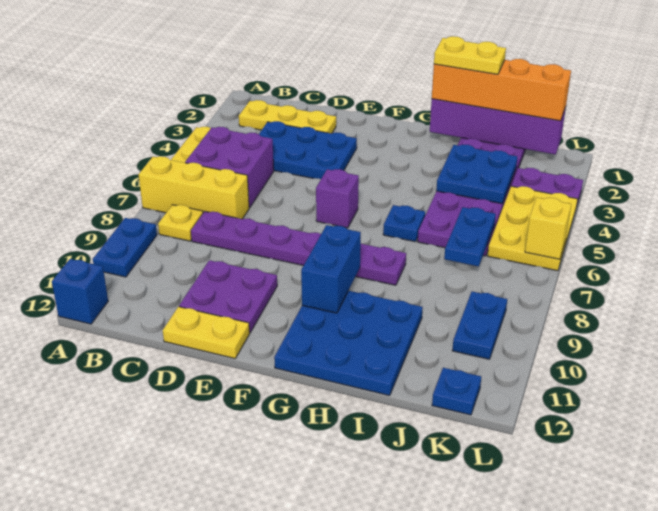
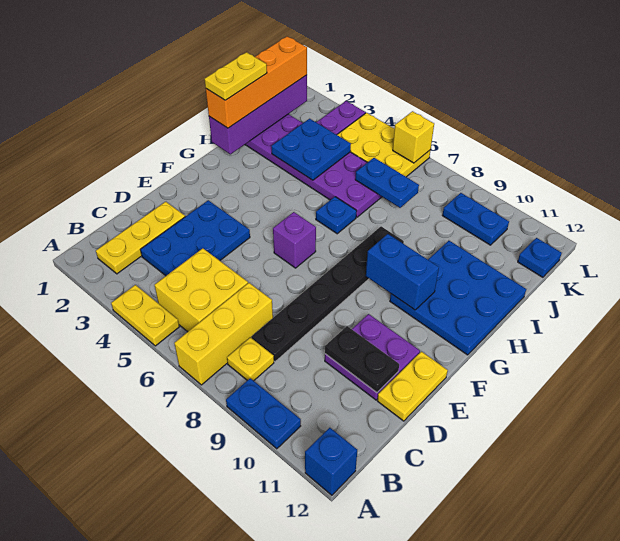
purple 2x2 brick [185,127,274,208] -> yellow 2x2 brick [155,248,248,332]
purple 1x6 plate [191,211,406,285] -> black 1x6 plate [251,226,404,362]
none -> black 1x2 plate [325,326,399,393]

